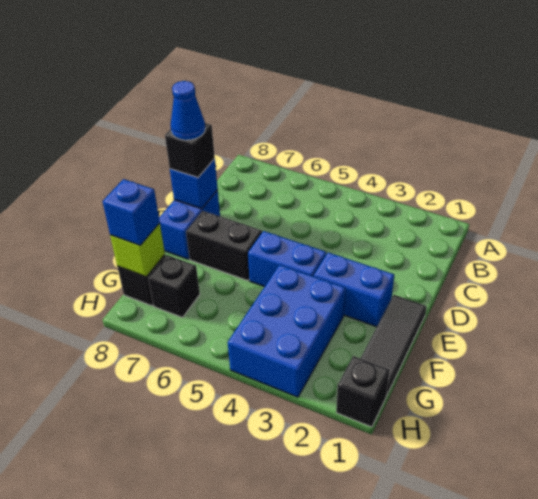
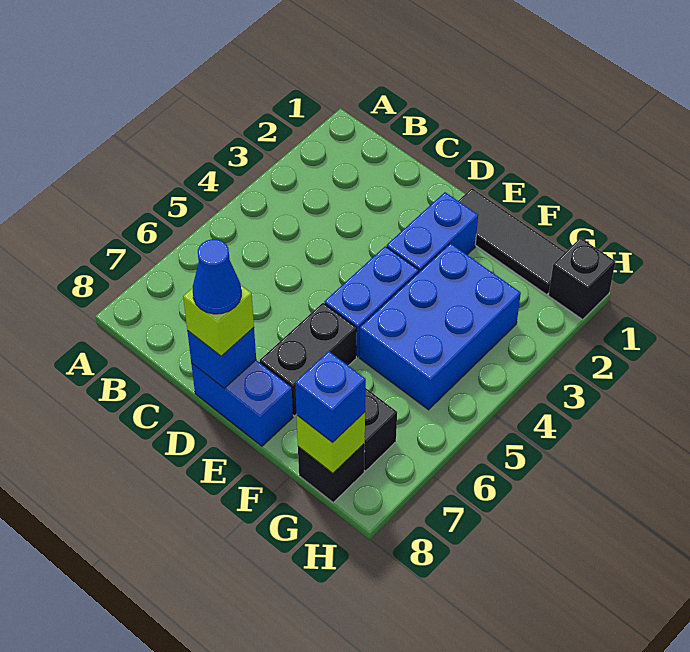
black 1x1 brick [165,123,215,177] -> lime 1x1 brick [183,285,254,356]
blue 2x3 brick [228,265,345,397] -> blue 2x3 brick turned to [359,243,521,410]

